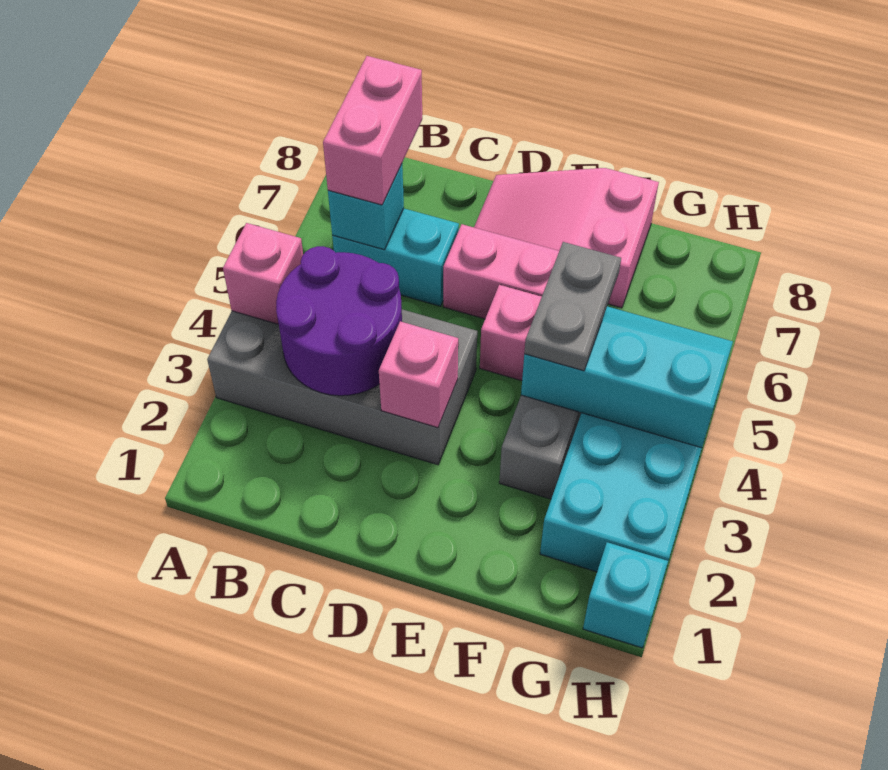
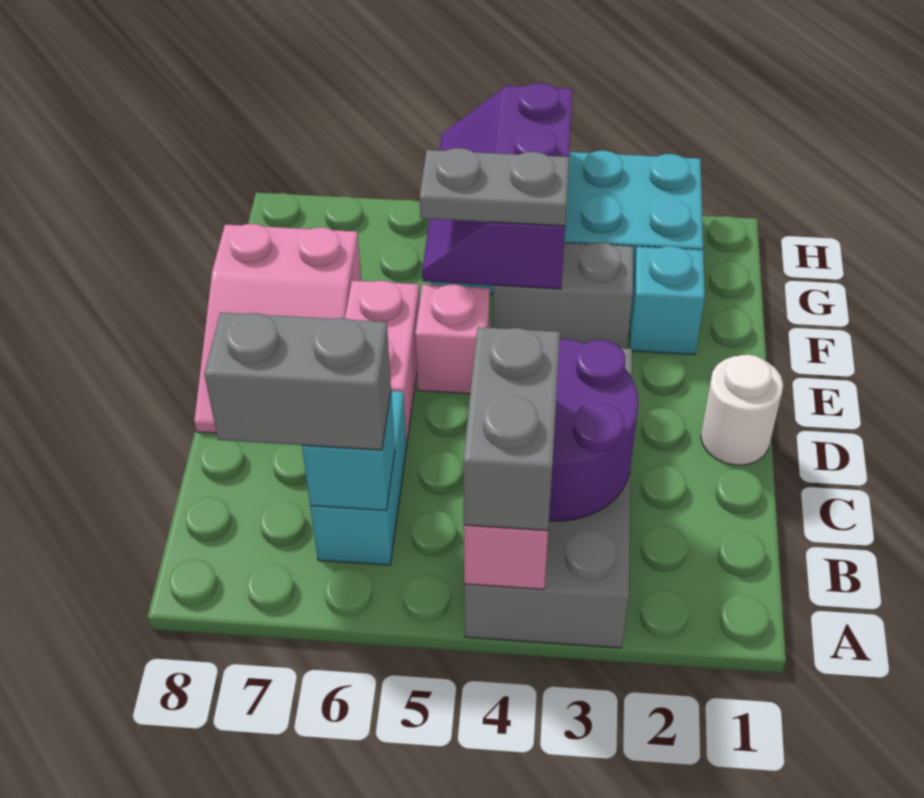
none -> grey 1x2 brick [463,327,560,531]
pink 1x2 brick [323,56,422,205] -> grey 1x2 brick [204,312,391,450]
none -> white 1x1 round brick [701,355,783,465]
pink 1x1 brick [379,321,458,428] -> none
cyan 2x3 slope [521,306,733,448] -> purple 2x3 slope [422,83,573,289]
cyan 1x1 brick [583,542,668,648] -> cyan 1x1 brick moved to [630,246,705,355]

